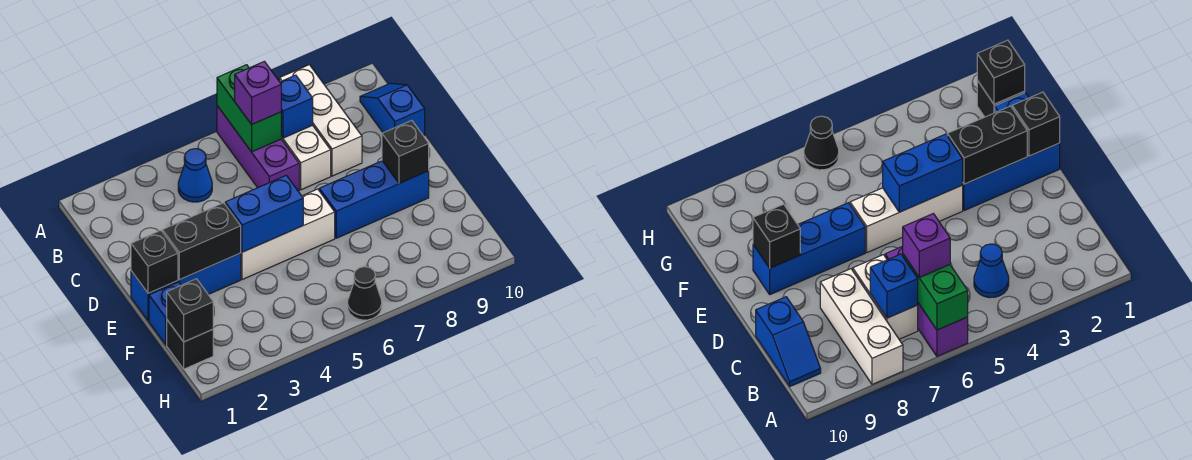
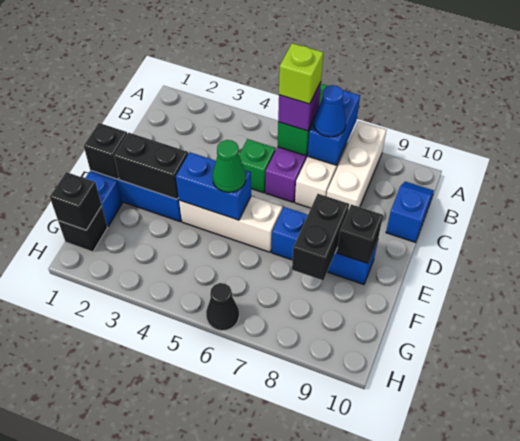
blue 1x1 cone [178,149,212,202] -> blue 1x1 cone moved to [314,85,346,137]
none -> lime 1x1 brick [279,43,323,104]
blue 1x1 brick [280,75,313,138] -> blue 1x2 brick [308,90,360,165]
none -> green 1x1 brick [239,139,276,193]
none -> green 1x1 cone [213,140,246,192]
none -> black 1x2 brick [292,194,349,280]

